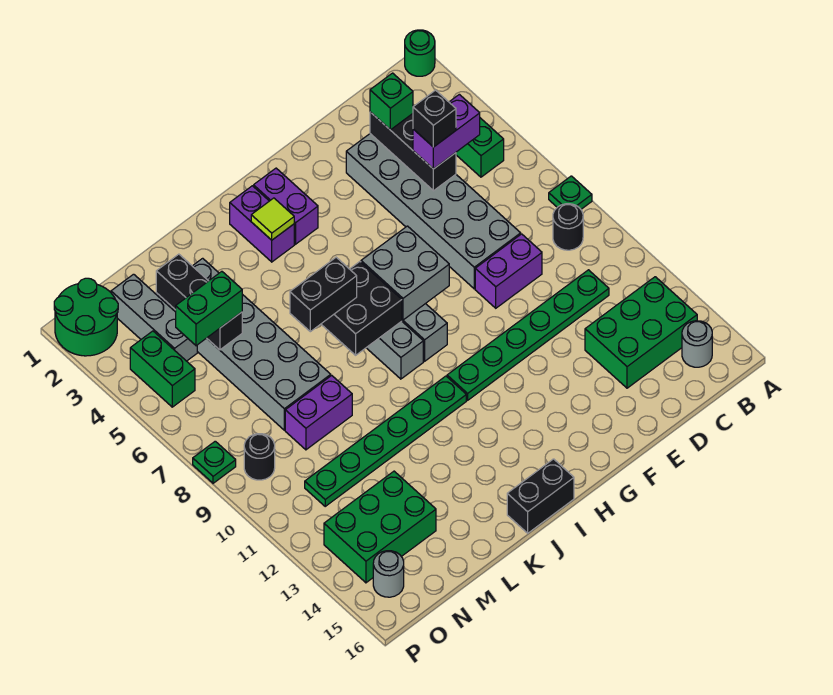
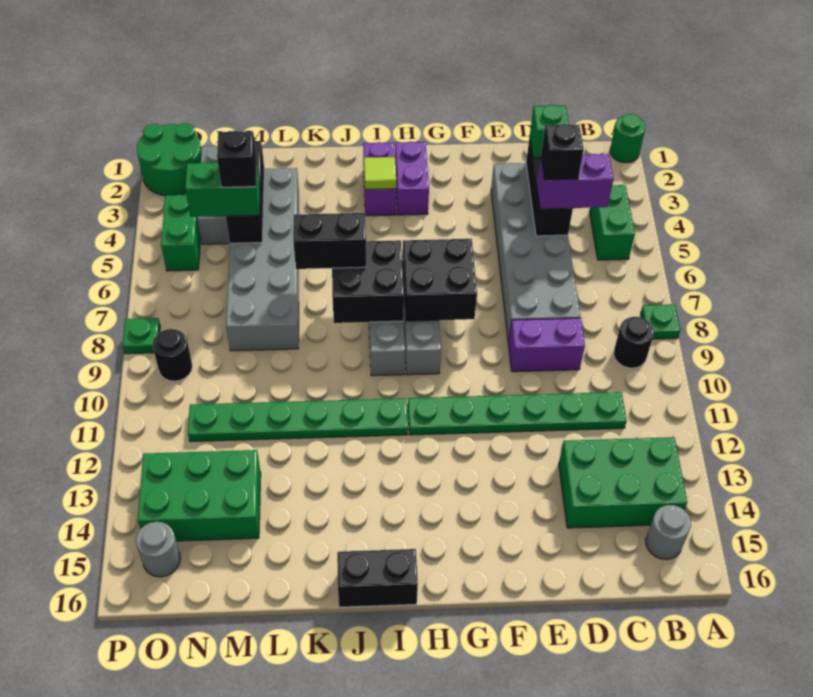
grey 2x2 brick [361,226,449,320] -> black 2x2 brick [402,239,477,321]
purple 1x2 brick [285,375,352,450] -> none
none -> black 1x1 brick [217,131,257,187]

